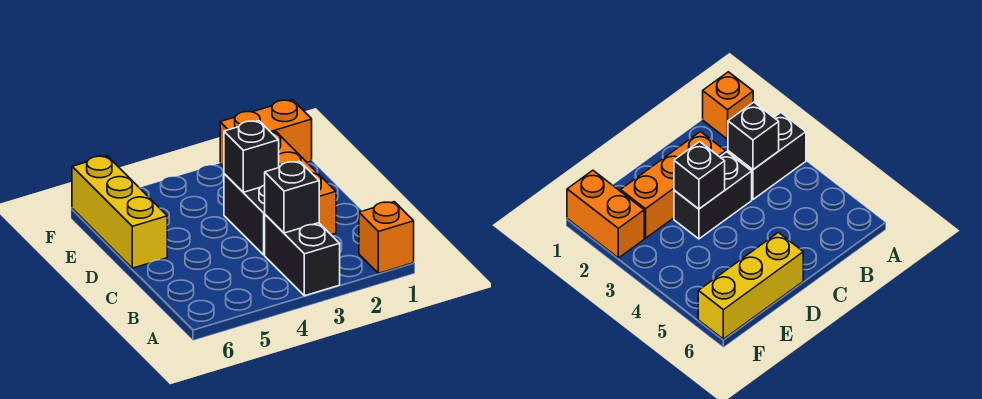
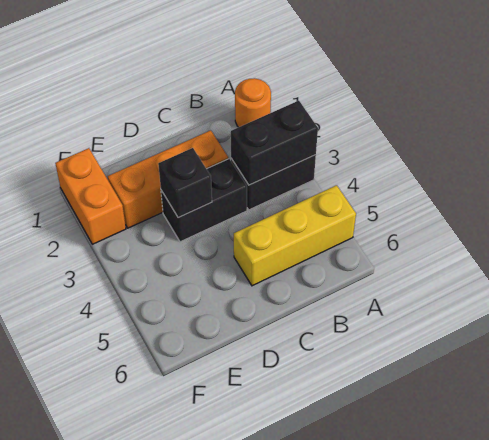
orange 1x1 brick [359,202,414,273] -> orange 1x1 round brick [235,78,271,127]
black 1x1 brick [265,161,319,233] -> black 1x2 brick [231,101,318,185]
yellow 1x3 brick [72,156,167,268] -> yellow 1x3 brick moved to [234,185,356,286]

